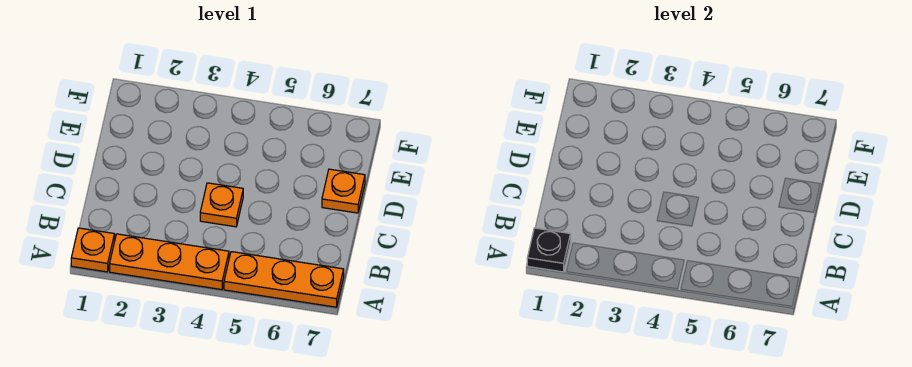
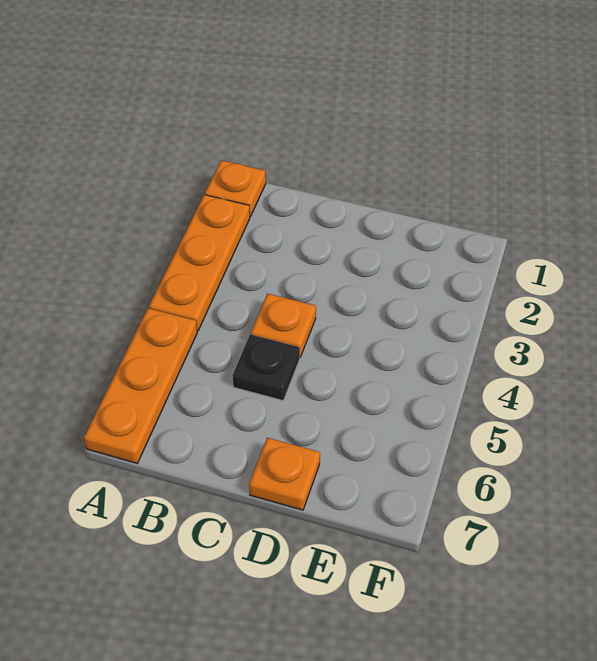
black 1x1 plate [527,228,571,272] -> black 1x1 plate moved to [233,334,300,401]

